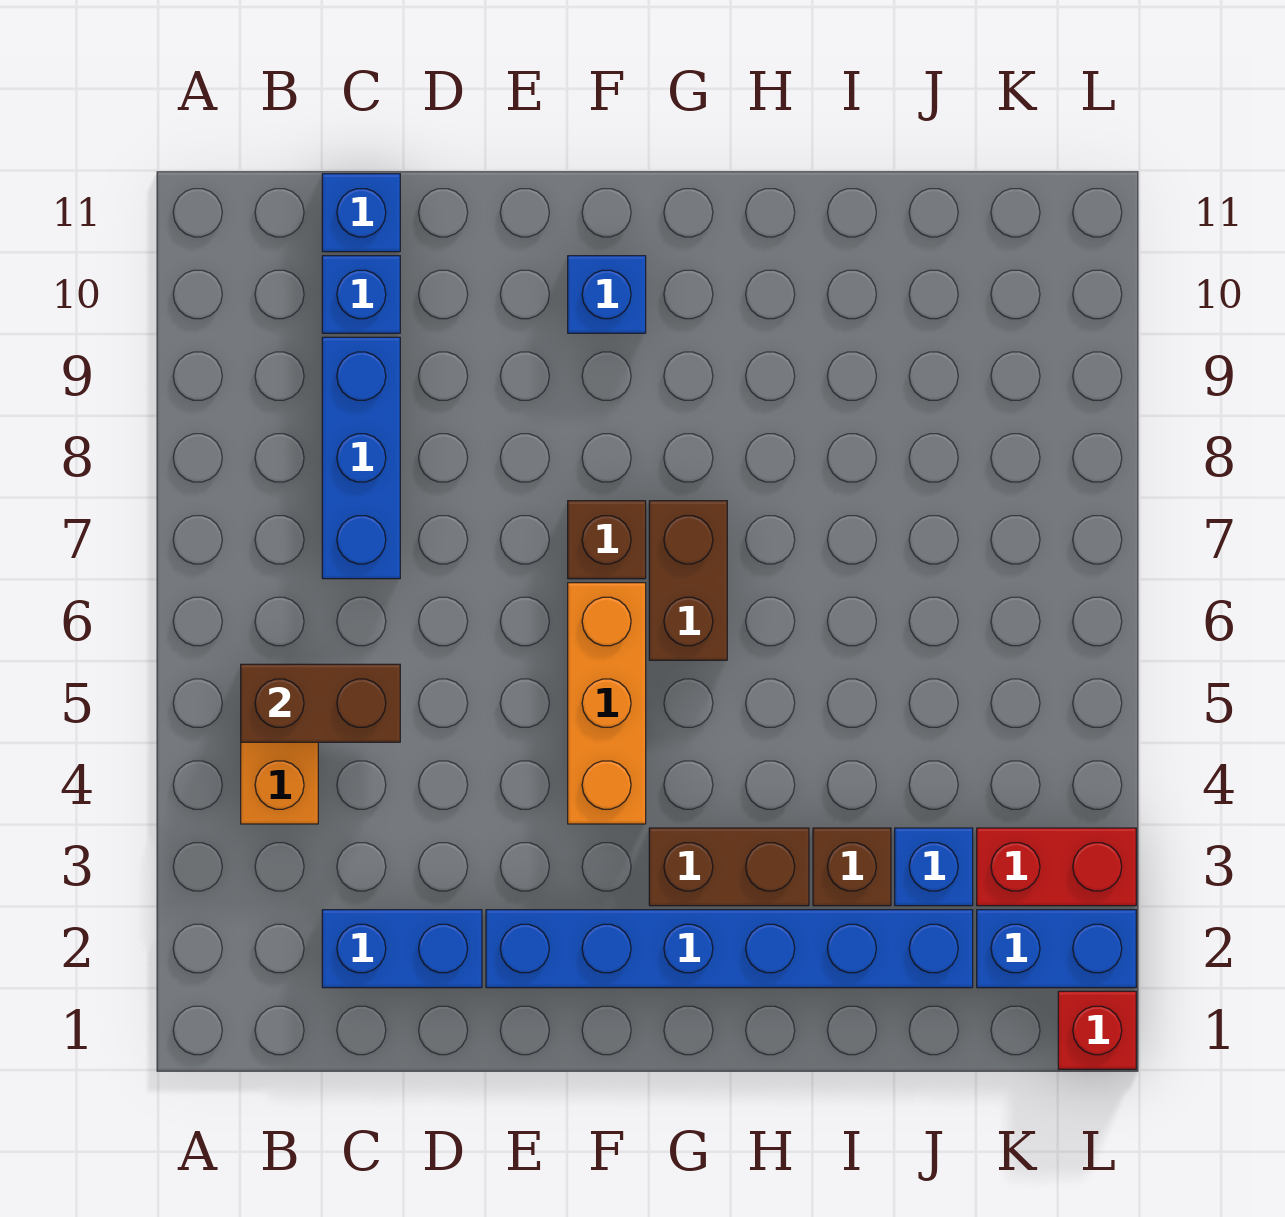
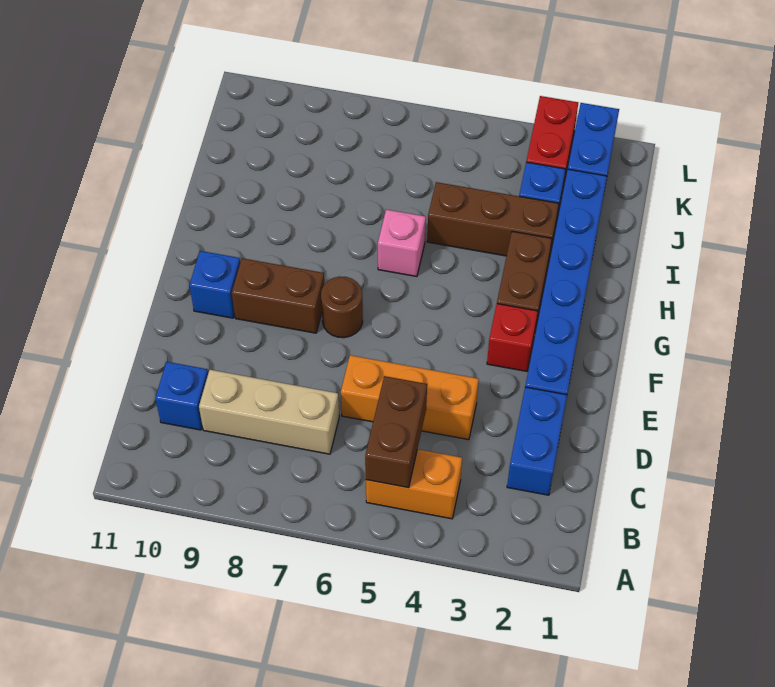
blue 1x3 brick [322,337,400,579] -> tan 1x3 brick [199,370,339,454]
blue 1x1 brick [322,174,400,252] -> none
orange 1x3 brick [568,583,646,824] -> orange 1x3 brick moved to [341,355,479,440]
brown 1x1 brick [568,501,646,579] -> brown 1x1 round brick [321,276,363,338]
brown 1x2 brick [649,501,727,660] -> brown 1x2 brick moved to [232,258,324,333]
none -> pink 1x1 brick [378,210,426,277]
brown 1x1 brick [813,828,891,906] -> brown 1x3 brick [427,182,559,258]
red 1x1 brick [1058,991,1136,1069] -> red 1x1 brick moved to [487,304,538,371]

